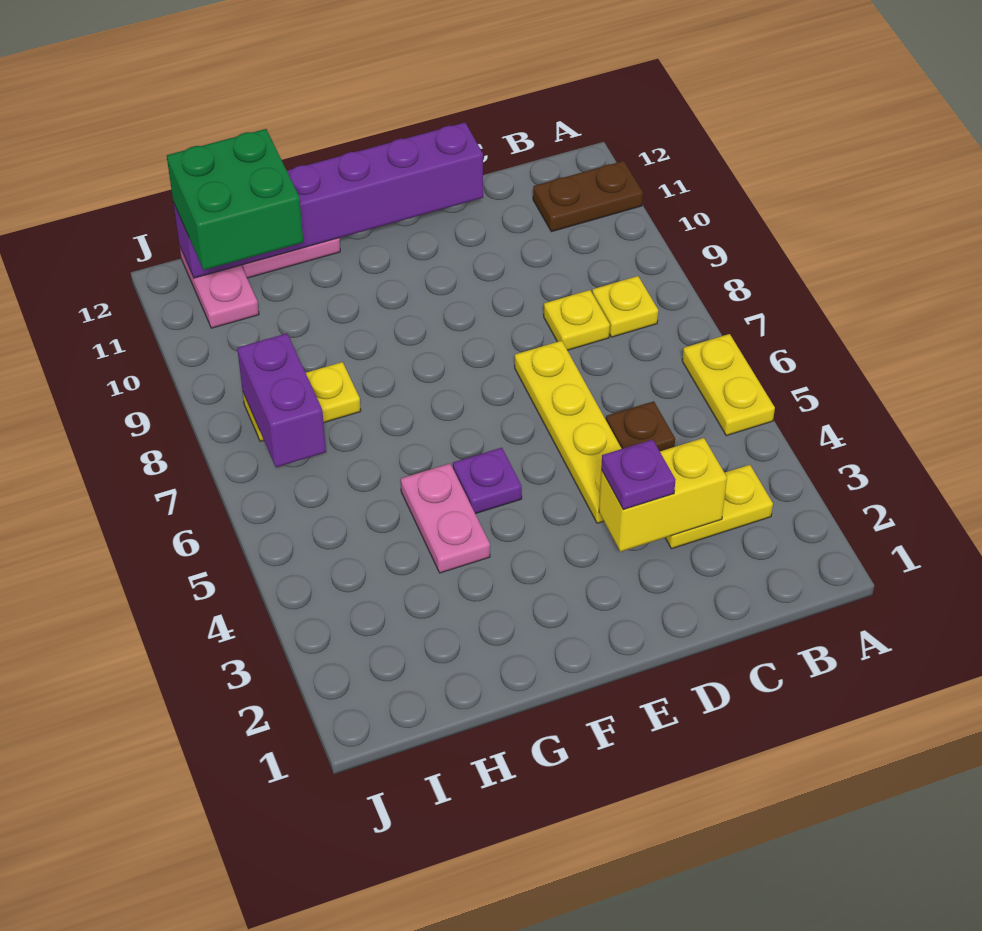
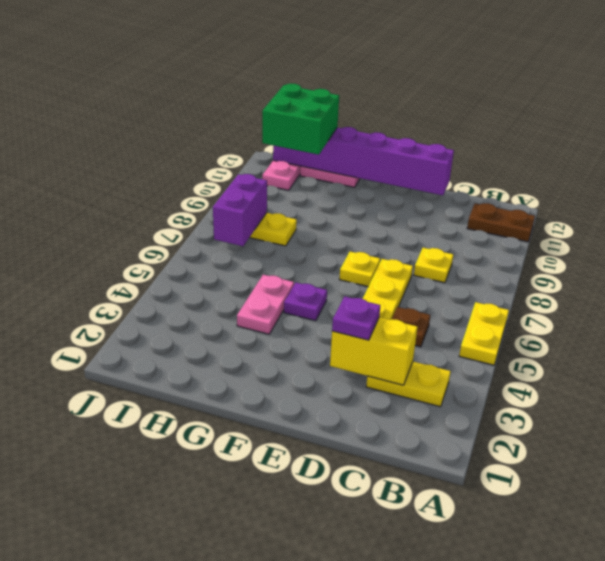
yellow 1x1 plate [592,276,658,337] -> yellow 1x1 plate moved to [339,251,380,286]

